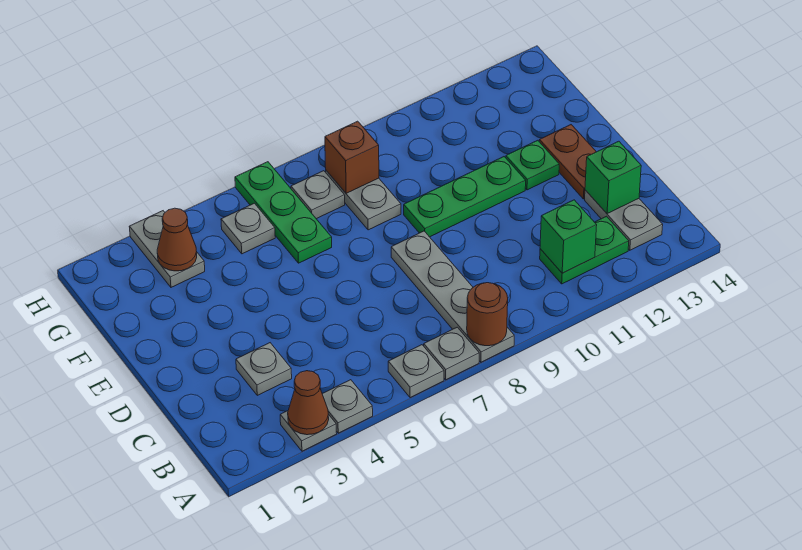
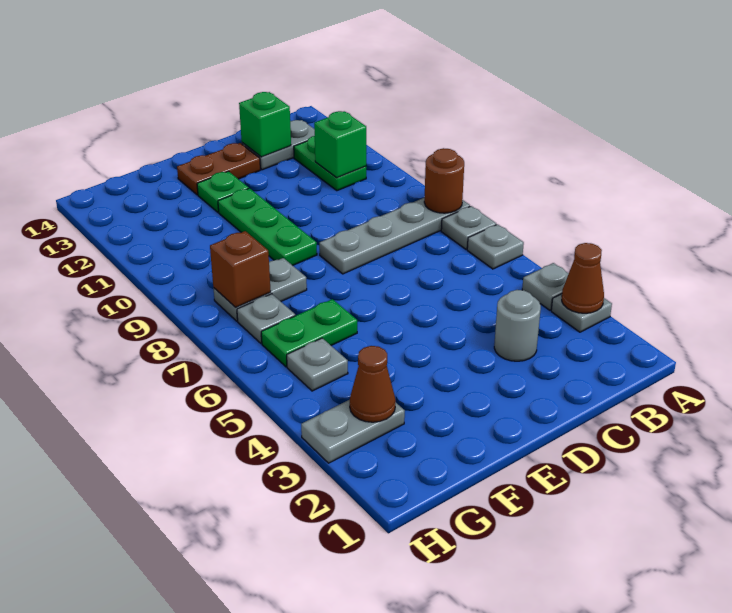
grey 1x1 plate [236,343,292,395] -> grey 1x1 round brick [494,290,541,361]
green 1x3 plate [235,162,332,263] -> green 1x2 plate [261,299,357,367]

